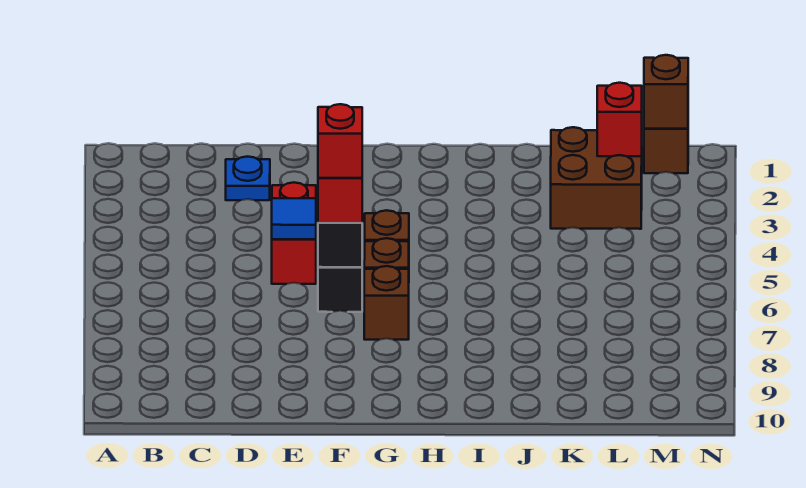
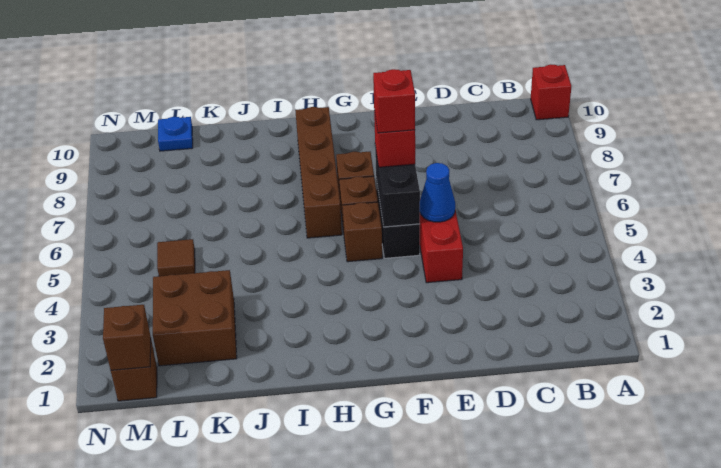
blue 1x1 plate [226,157,270,200] -> blue 1x1 plate moved to [158,117,193,151]
blue 1x1 tile [272,198,316,239] -> blue 1x1 cone [420,163,455,222]
none -> brown 1x4 brick [295,107,342,238]
red 1x1 brick [597,83,642,156] -> red 1x1 brick moved to [531,64,571,120]
none -> brown 1x1 tile [157,239,195,276]

